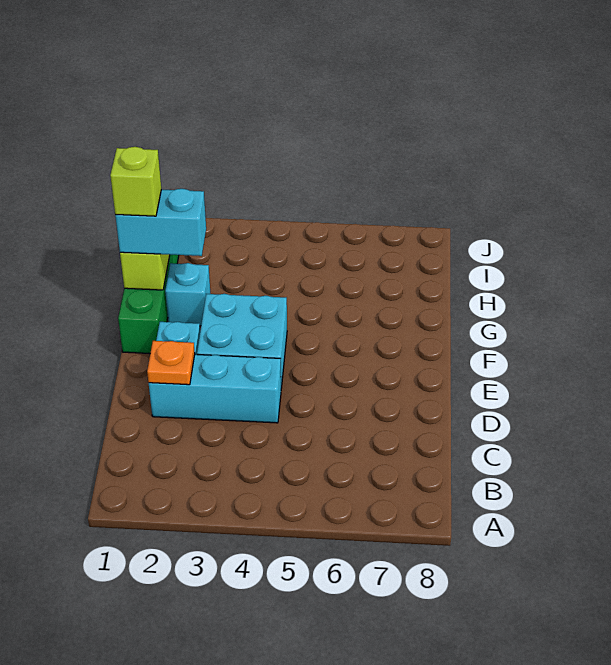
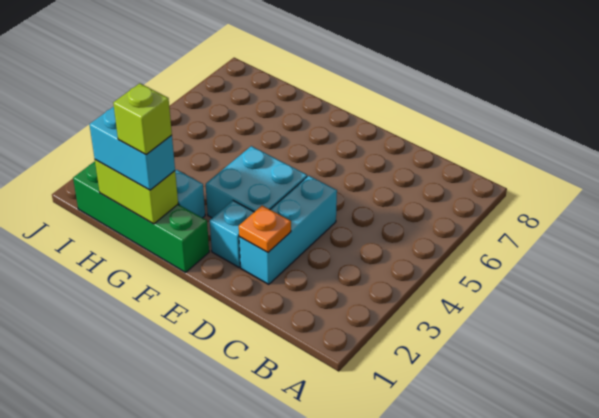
cyan 1x2 brick [115,189,206,256] -> cyan 1x2 brick turned to [89,107,175,190]

